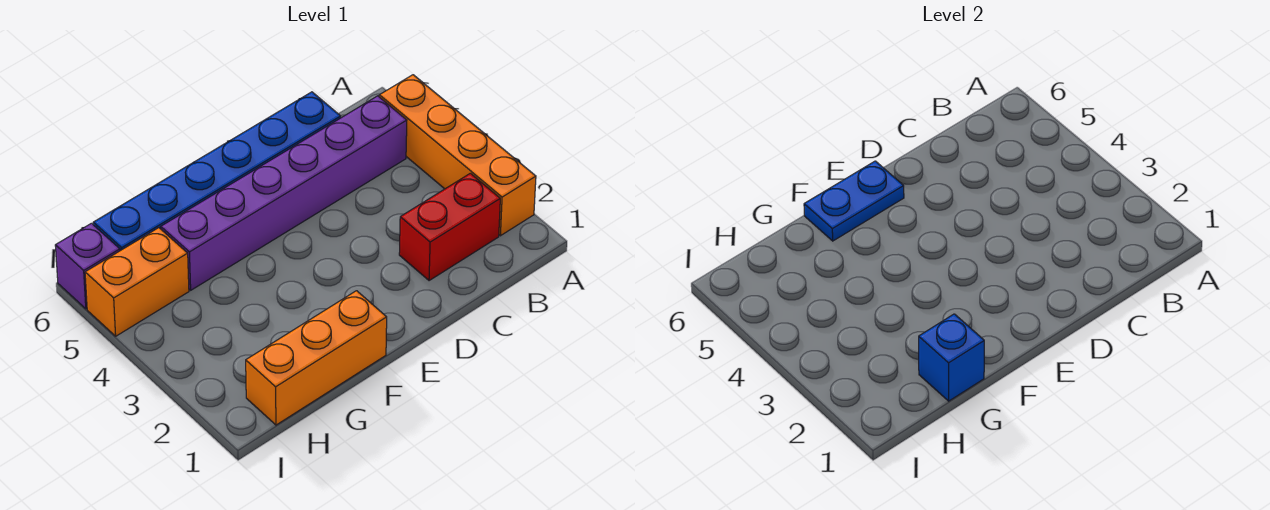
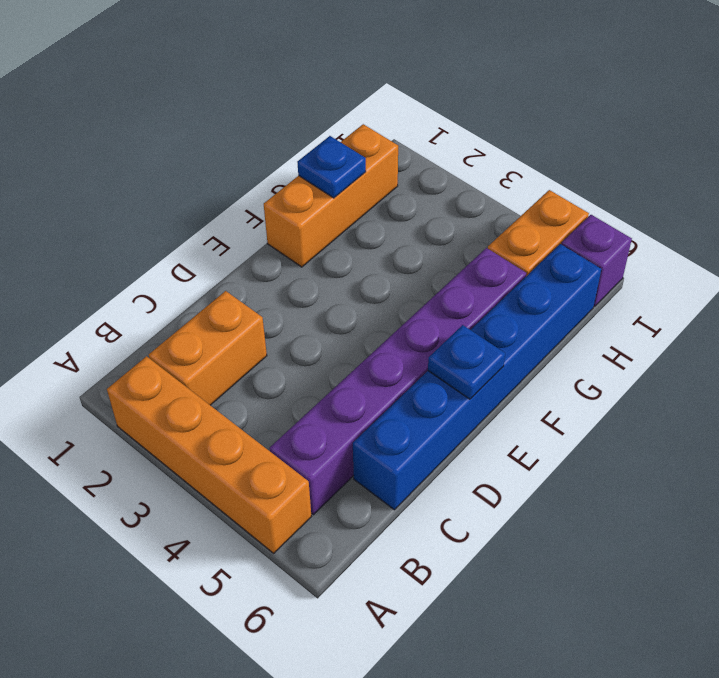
red 1x2 brick [399,173,500,281] -> orange 1x2 brick [149,291,267,405]
blue 1x2 plate [804,161,904,241] -> blue 1x1 plate [428,325,505,399]
blue 1x1 brick [919,314,984,401] -> blue 1x1 plate [297,136,366,198]

